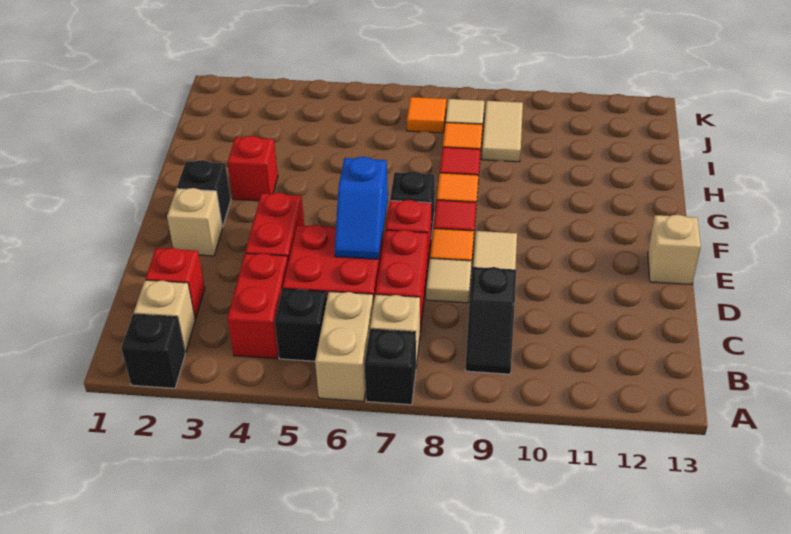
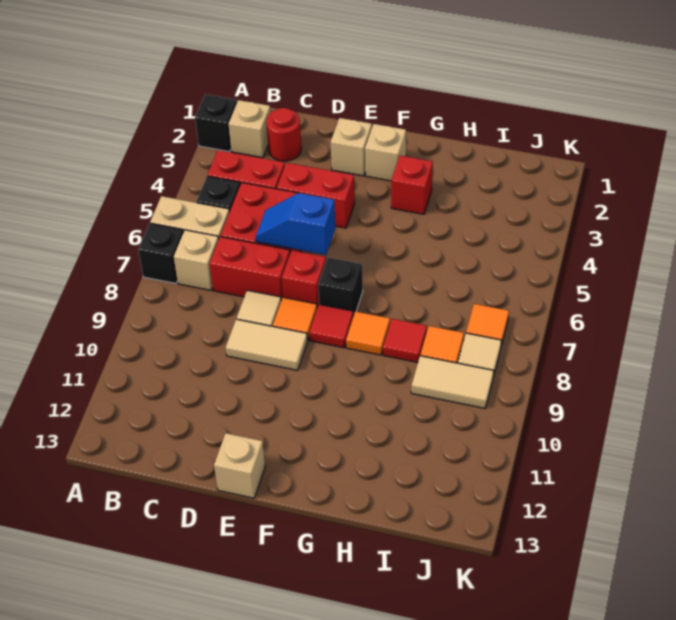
black 1x2 slope [465,267,516,374] -> none
red 1x1 brick [145,248,205,319] -> red 1x1 round brick [266,108,301,161]
black 1x1 brick [177,160,231,227] -> tan 1x1 brick [365,124,406,181]

